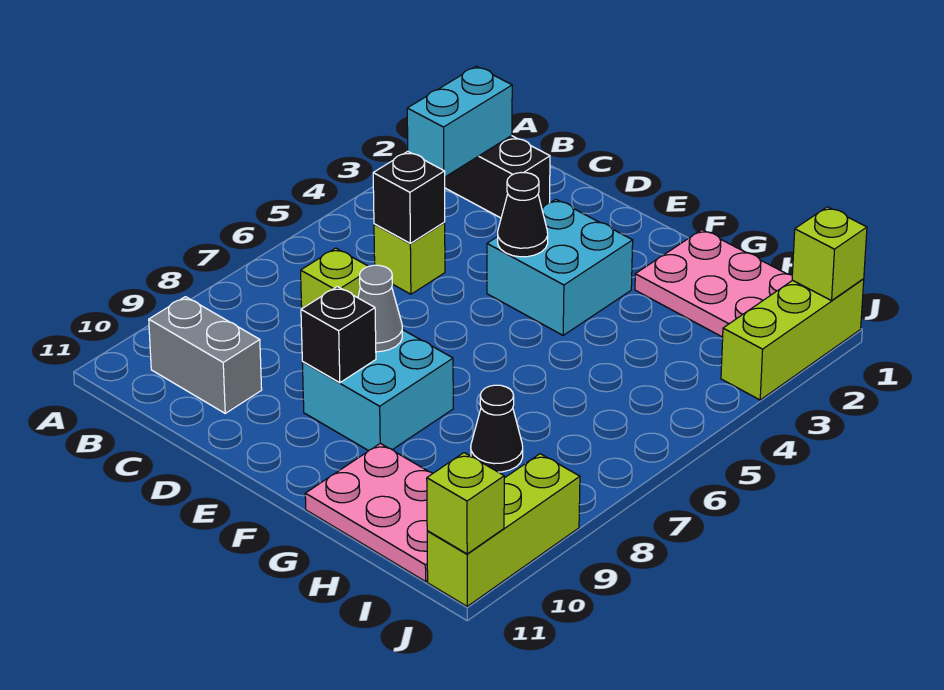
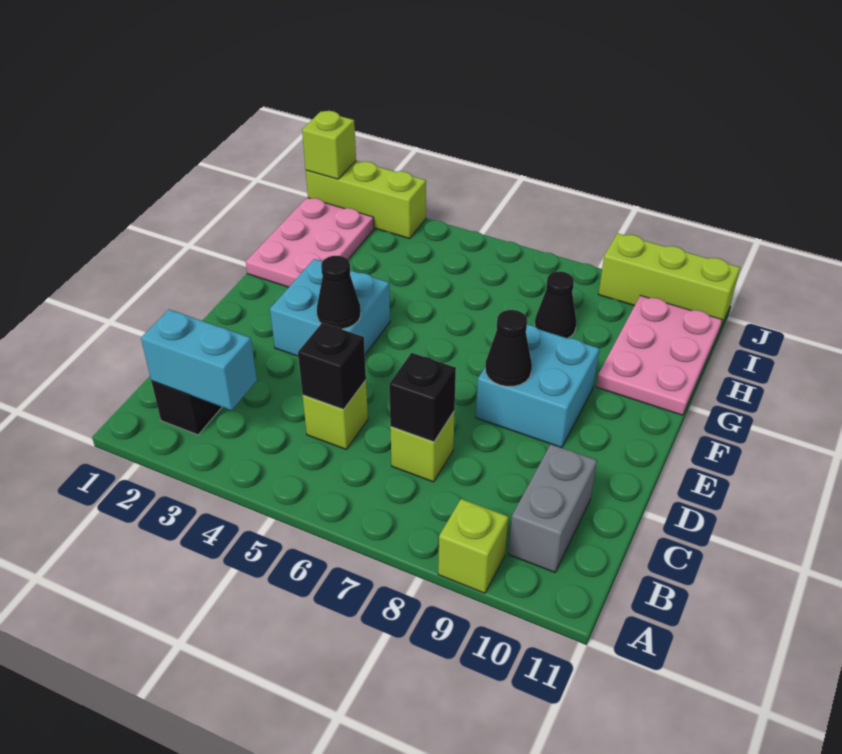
grey 1x1 cone [358,265,402,352] -> black 1x1 cone [485,310,532,386]
black 1x1 brick [301,287,376,383] -> black 1x1 brick moved to [389,353,456,442]
lime 1x1 brick [427,453,504,554] -> lime 1x1 brick moved to [438,499,508,593]

